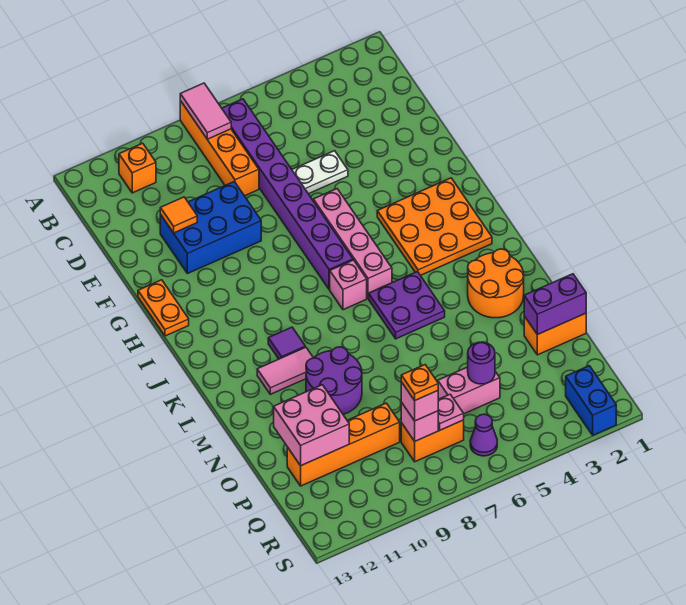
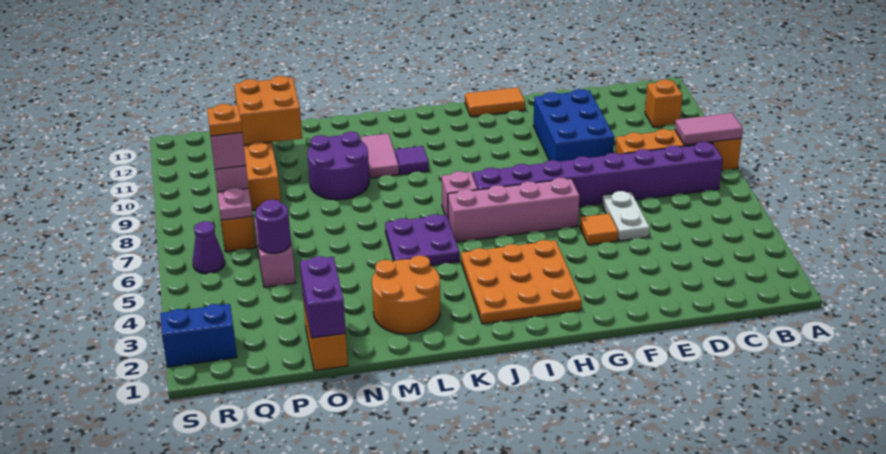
orange 1x1 tile [160,197,197,233] -> orange 1x1 tile moved to [580,213,618,245]
orange 1x2 plate [138,280,189,336] -> orange 1x2 tile [465,87,525,117]
pink 2x2 brick [274,385,349,466] -> orange 2x2 brick [234,76,302,145]

